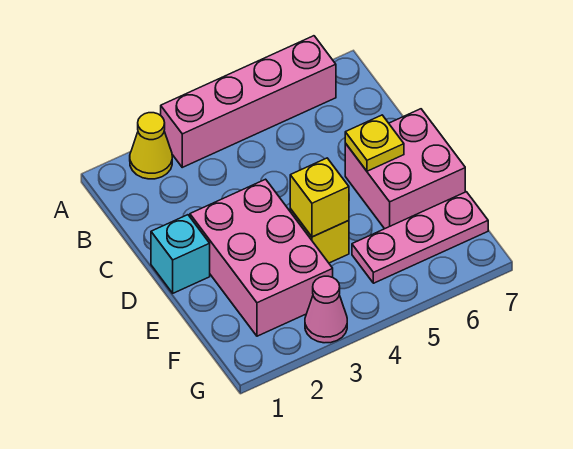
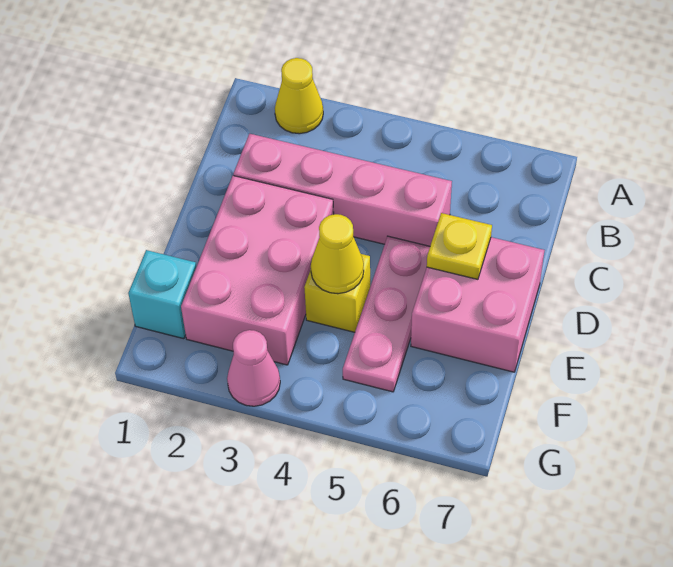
pink 1x4 brick [161,36,336,167] -> pink 1x4 brick moved to [234,134,452,246]
cyan 1x1 brick [151,215,210,293] -> cyan 1x1 brick moved to [128,250,196,339]
yellow 1x1 brick [290,158,349,237] -> yellow 1x1 cone [311,214,364,294]
pink 1x3 plate [352,192,488,283] -> pink 1x3 plate turned to [343,236,430,392]

